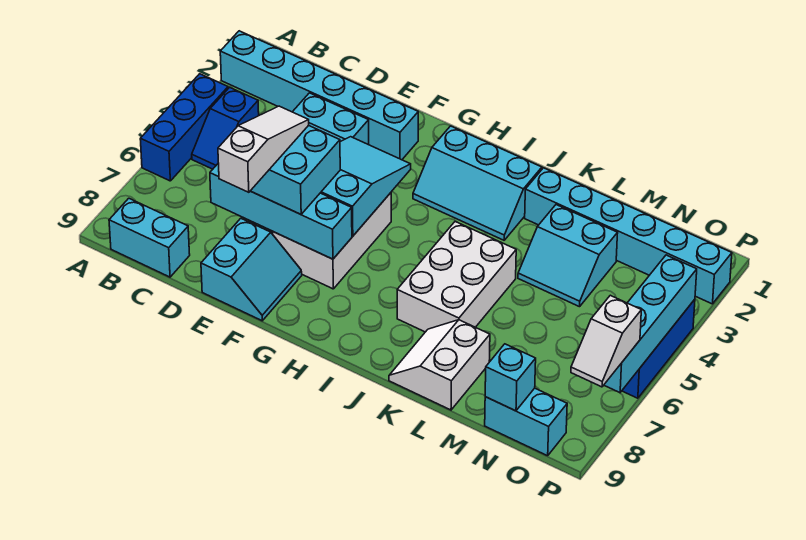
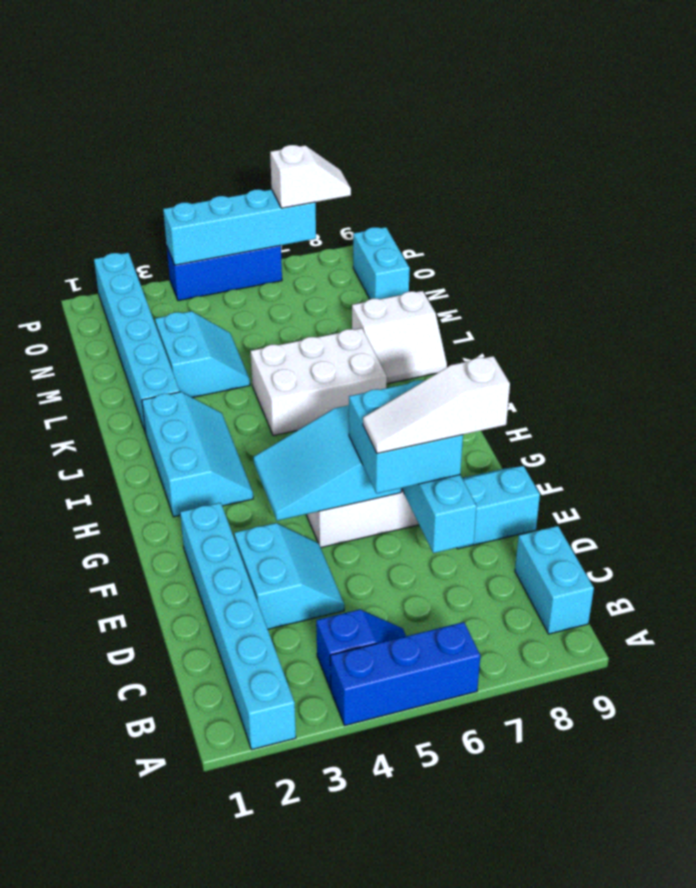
cyan 1x1 brick [485,344,536,411] -> none

